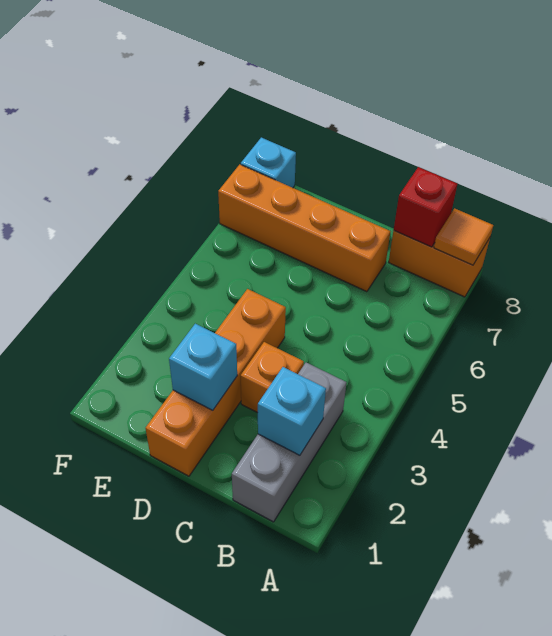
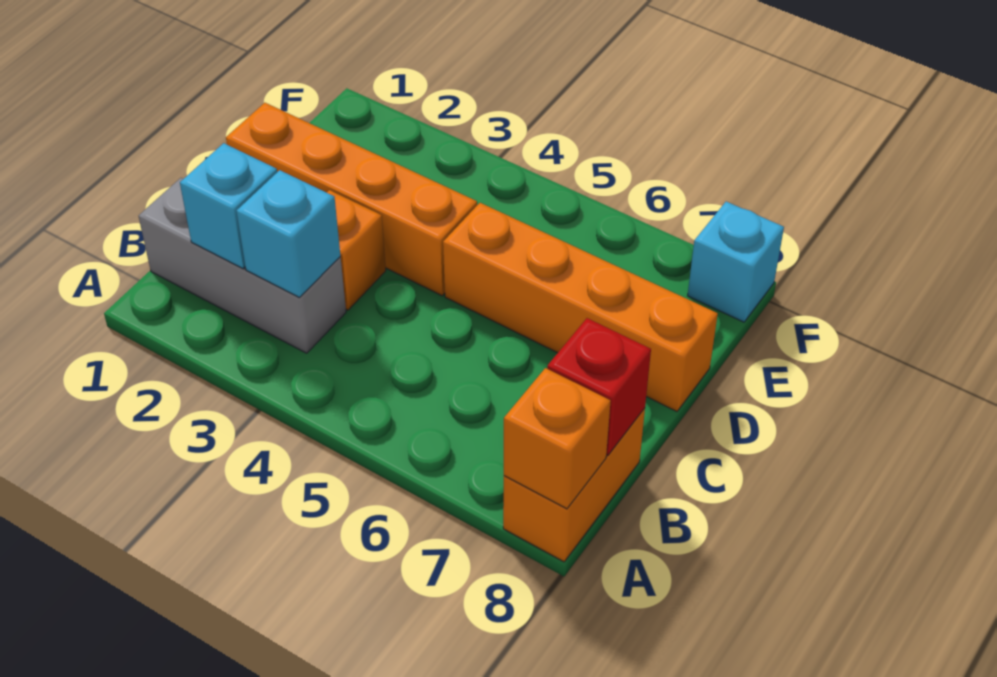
orange 1x1 tile [434,208,493,265] -> orange 1x1 brick [504,368,611,509]
orange 1x4 brick [218,164,390,292] -> orange 1x4 brick turned to [443,203,718,411]
cyan 1x1 brick [169,324,237,410] -> cyan 1x1 brick moved to [236,170,340,297]

